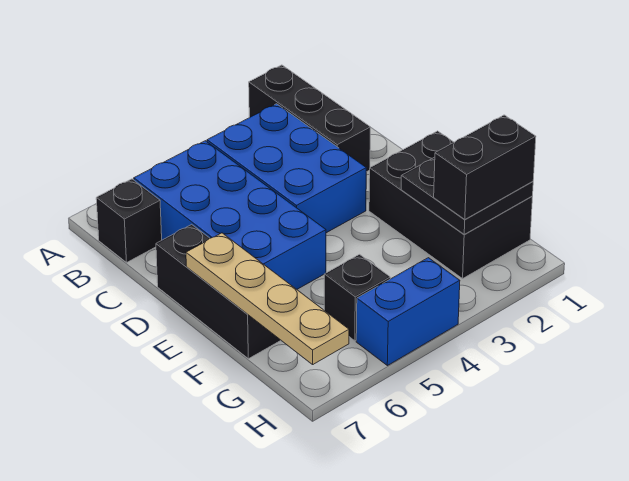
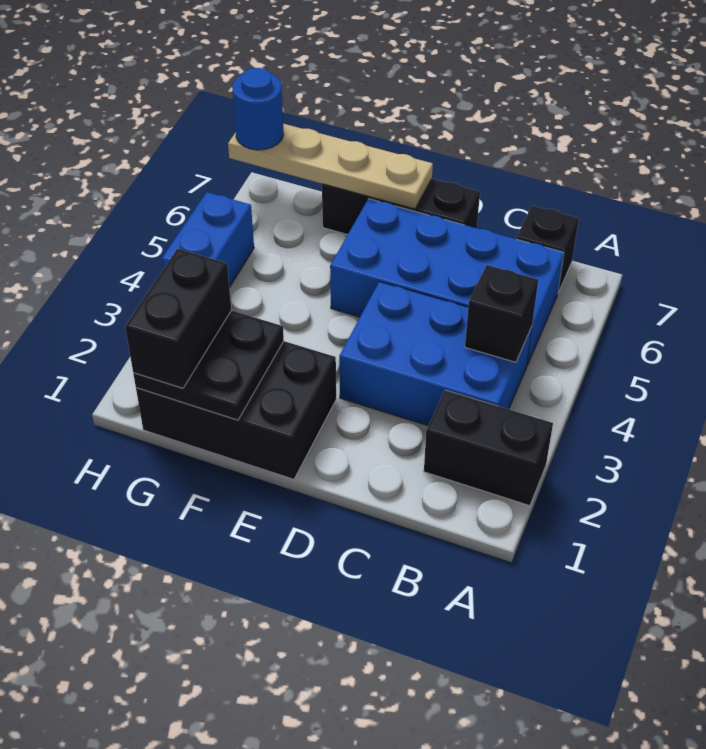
black 1x3 brick [249,65,370,172] -> black 1x2 brick [424,390,553,506]
black 1x1 brick [324,254,390,341] -> black 1x1 brick moved to [465,265,538,362]
none -> blue 1x1 round brick [232,68,284,150]

